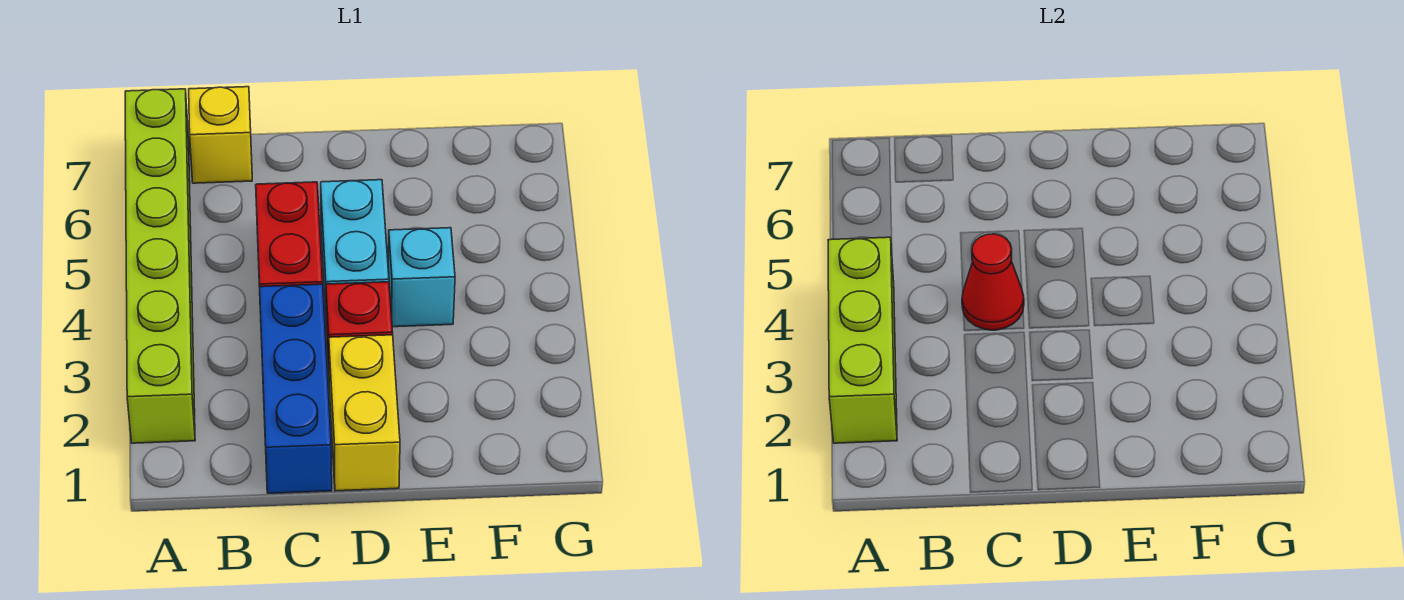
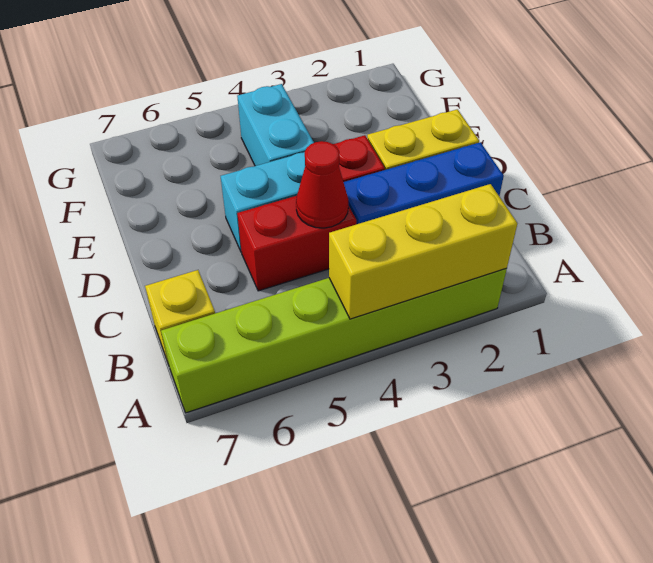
lime 1x3 brick [828,237,897,443] -> yellow 1x3 brick [329,184,517,319]
cyan 1x1 brick [388,228,455,327] -> cyan 1x2 brick [237,84,314,166]

